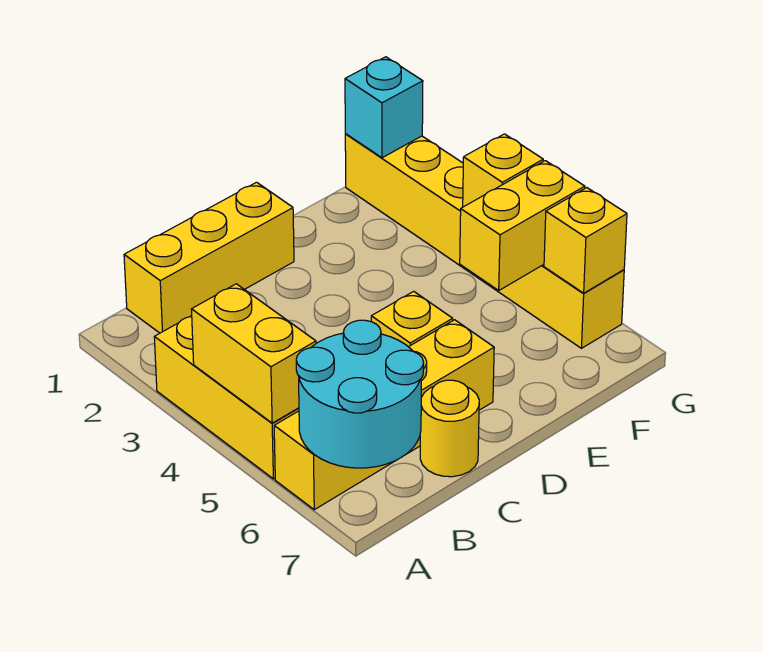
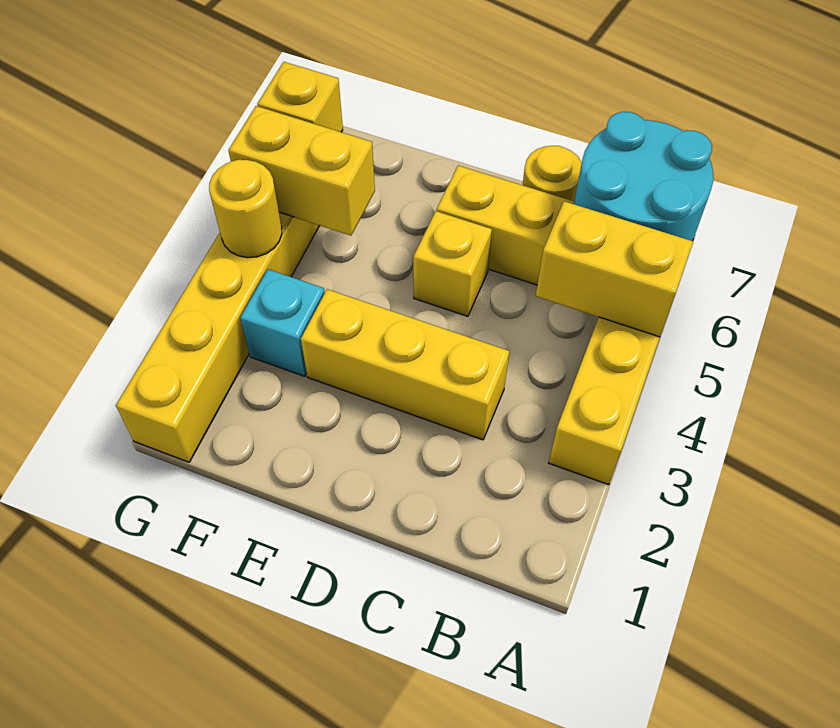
yellow 1x2 brick [192,284,316,423] -> yellow 1x2 brick turned to [536,201,693,337]
yellow 1x3 brick [124,182,294,333] -> yellow 1x3 brick moved to [301,289,509,440]
cyan 1x1 brick [345,57,423,158] -> cyan 1x1 brick moved to [240,269,325,376]
yellow 1x1 brick [463,134,543,207] -> yellow 1x1 round brick [209,160,282,258]

